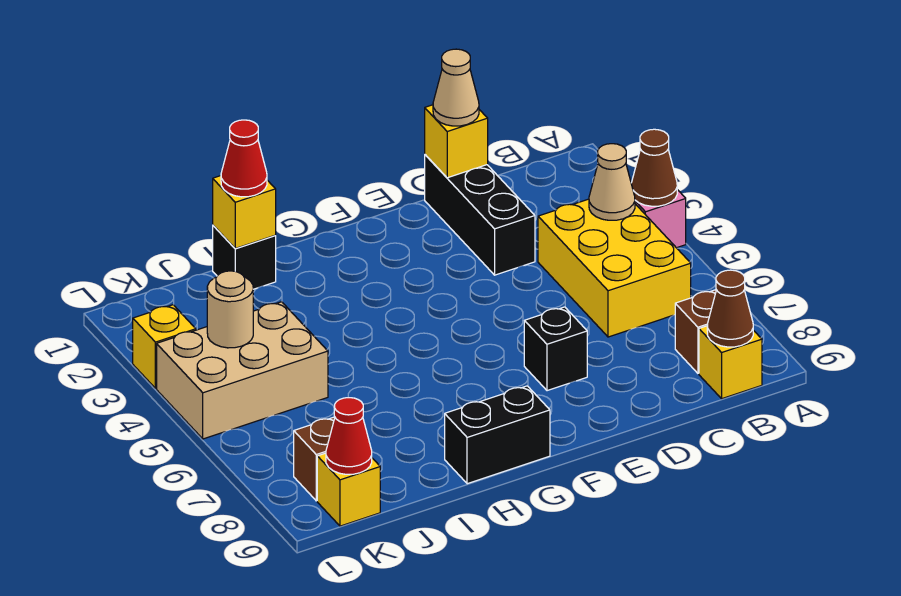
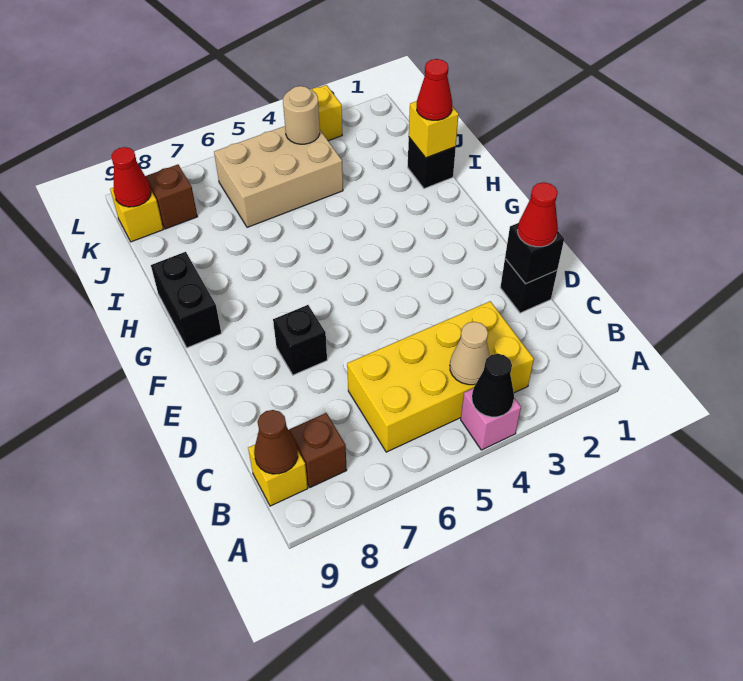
brown 1x1 cone [631,129,677,206] -> black 1x1 cone [472,354,514,417]
yellow 2x3 brick [538,199,691,337] -> yellow 2x4 brick [347,301,534,452]
black 1x3 brick [425,155,535,275] -> black 1x1 brick [500,259,557,313]
yellow 1x1 brick [425,105,488,178] -> black 1x1 brick [505,223,564,284]
tan 1x1 cone [433,49,479,126] -> red 1x1 cone [517,182,558,247]
tan 2x3 brick [157,302,328,439] -> tan 2x3 brick turned to [214,126,343,227]

